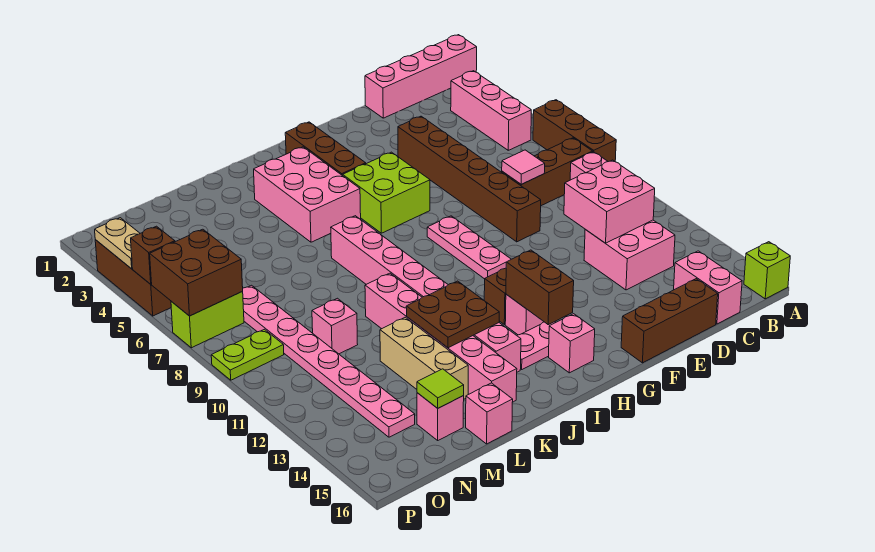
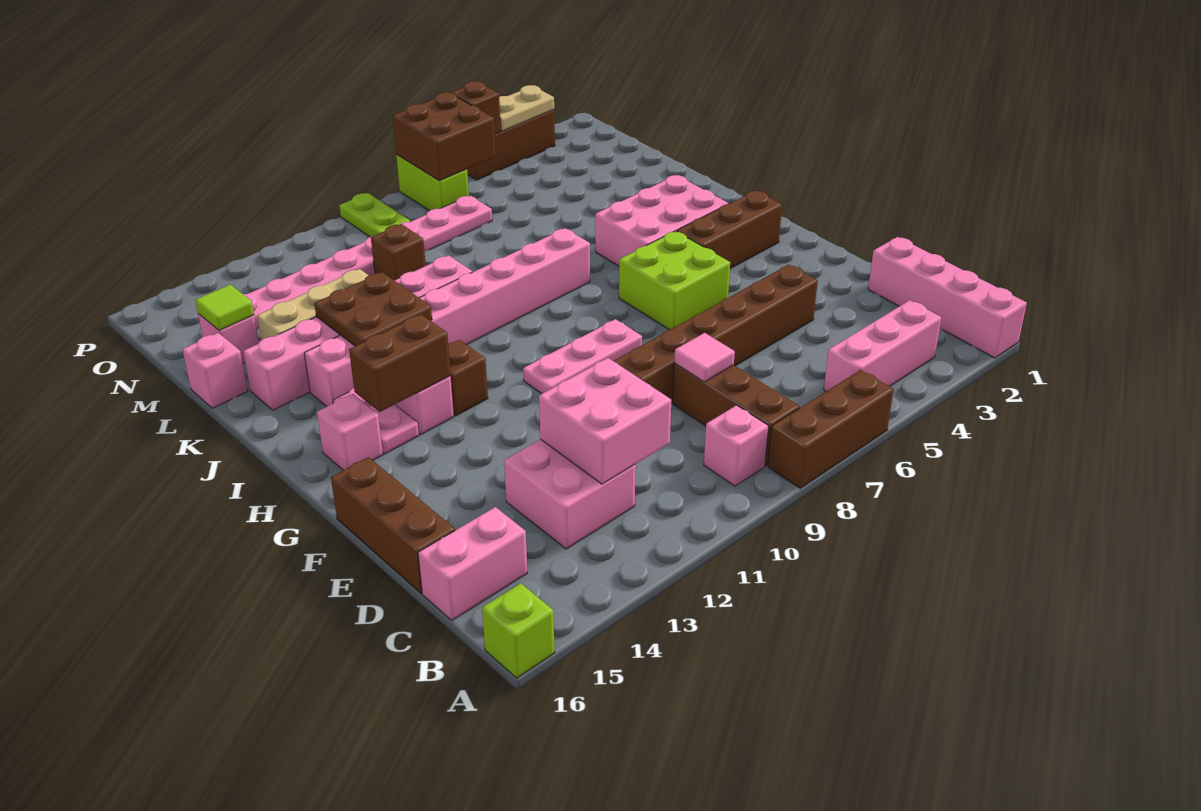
pink 1x1 brick [312,298,358,354] -> brown 1x1 brick [371,224,426,281]

